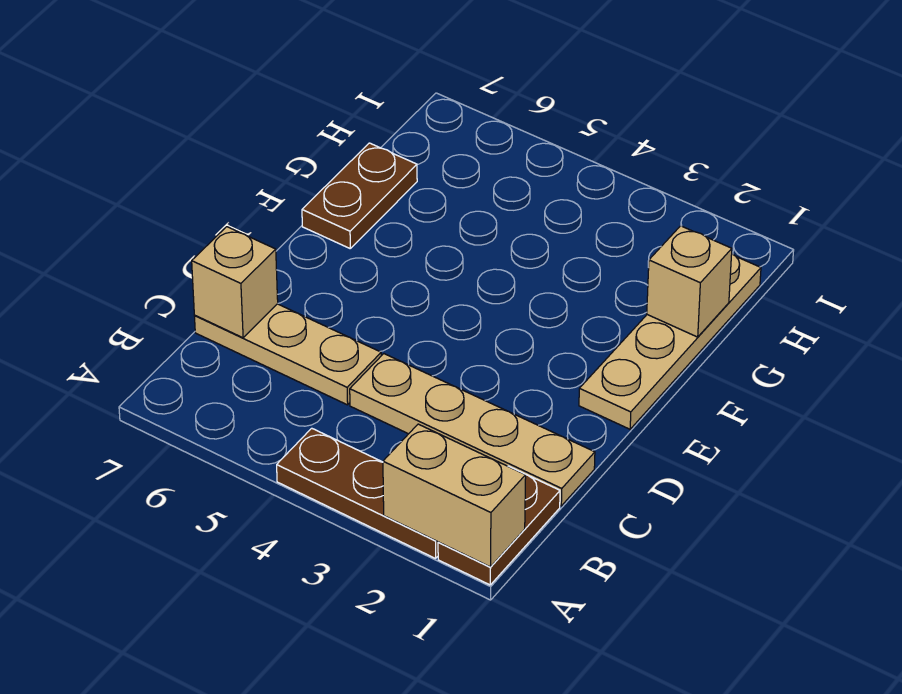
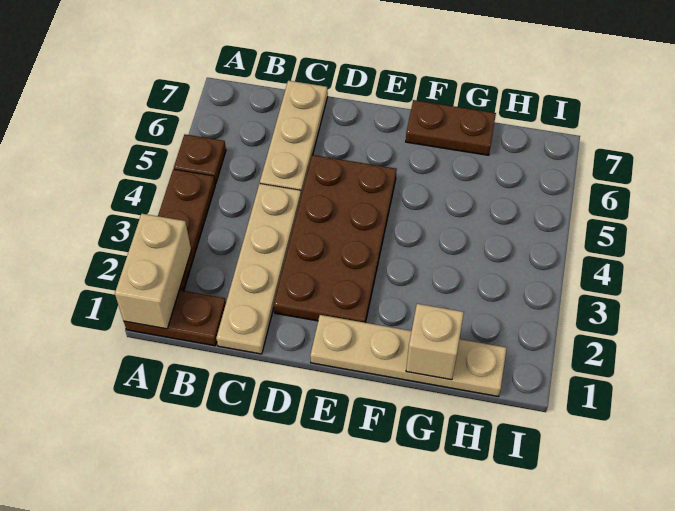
none -> brown 1x1 plate [174,134,226,184]
tan 1x1 brick [192,227,278,338] -> none
none -> brown 2x4 plate [274,155,397,323]

